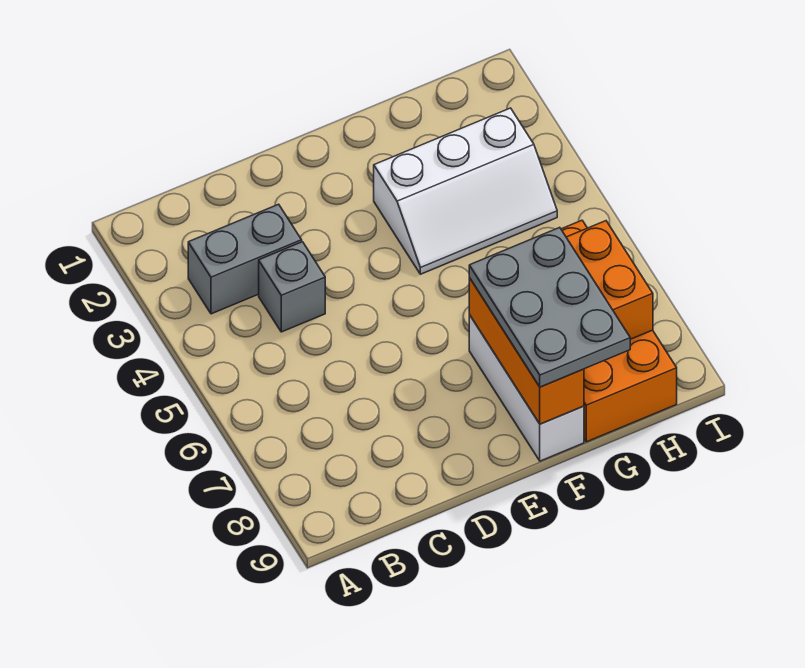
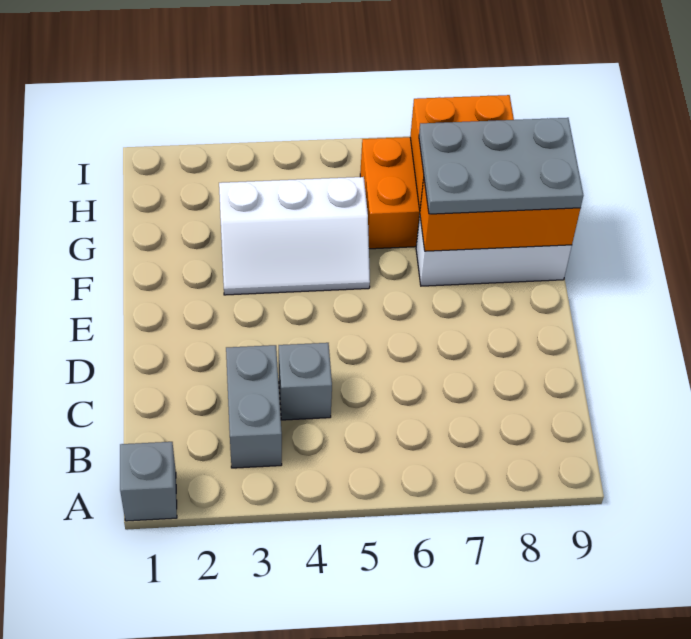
none -> grey 1x1 brick [120,442,177,521]
white 2x3 slope [374,108,557,274] -> white 2x3 slope turned to [219,177,370,295]

